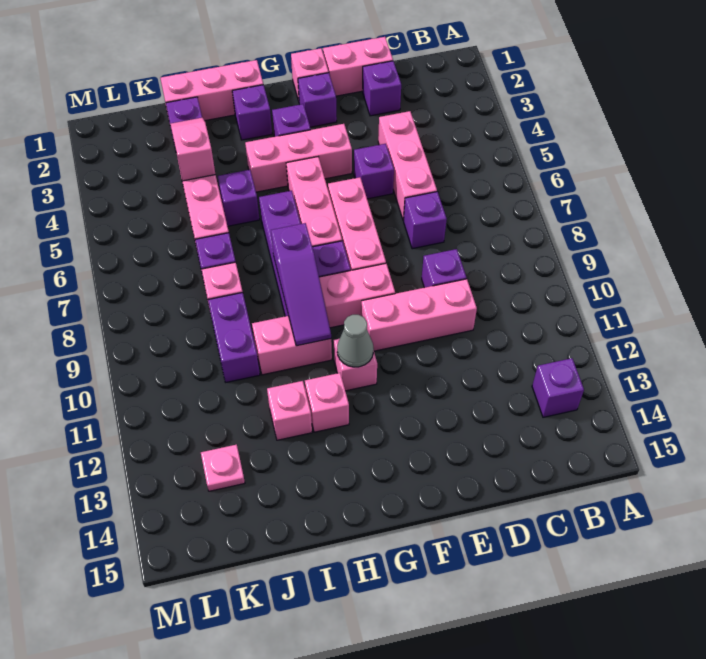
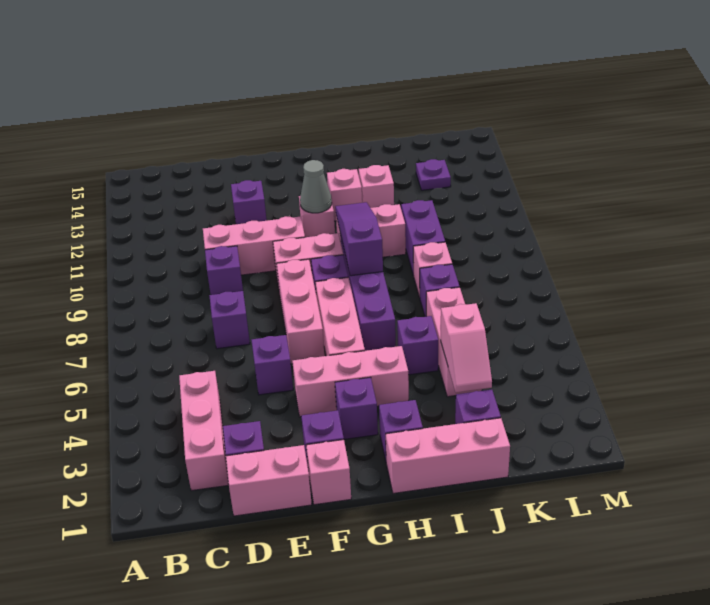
purple 1x1 brick [532,358,584,417] -> purple 1x1 brick moved to [231,180,267,224]
pink 1x3 brick [378,111,437,221] -> pink 1x3 brick moved to [179,371,228,491]
pink 1x1 plate [201,444,245,491] -> purple 1x1 plate [416,159,451,190]

